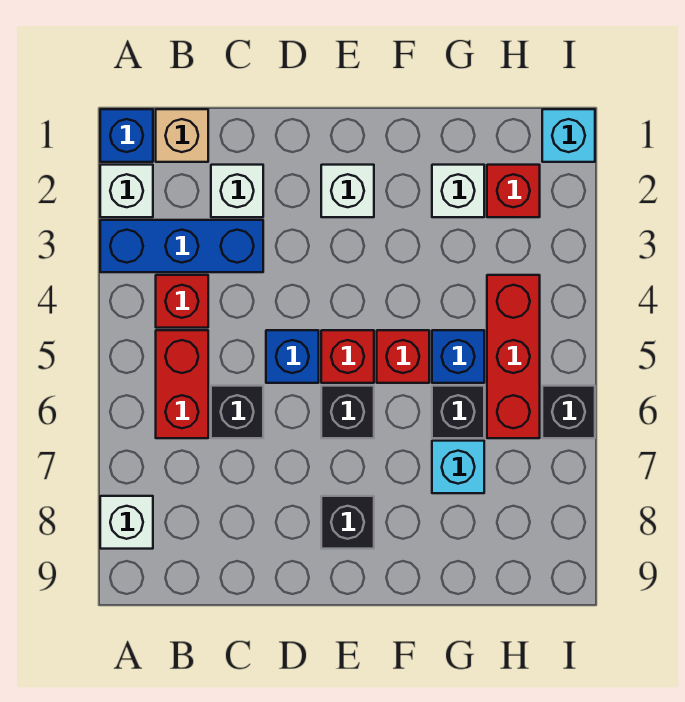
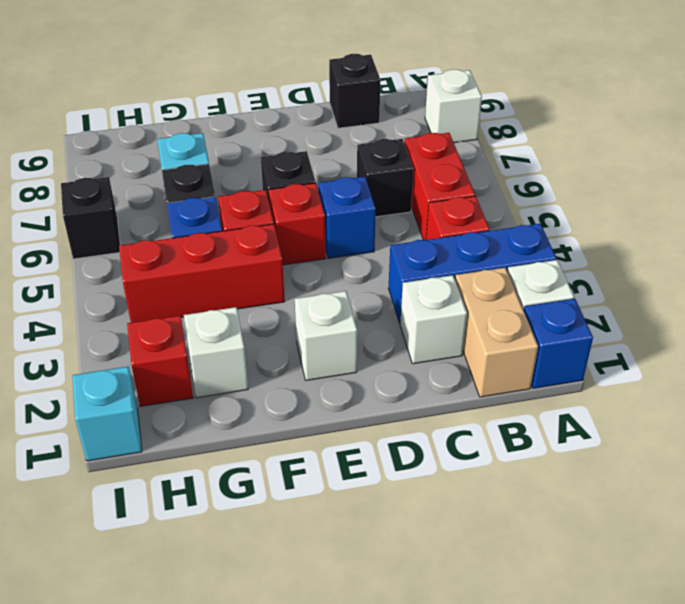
tan 1x1 brick [156,109,208,162] -> tan 1x2 brick [455,268,538,397]
black 1x1 brick [321,496,374,549] -> black 1x1 brick moved to [329,54,381,128]
red 1x3 brick [487,275,540,438] -> red 1x3 brick turned to [119,224,285,323]

